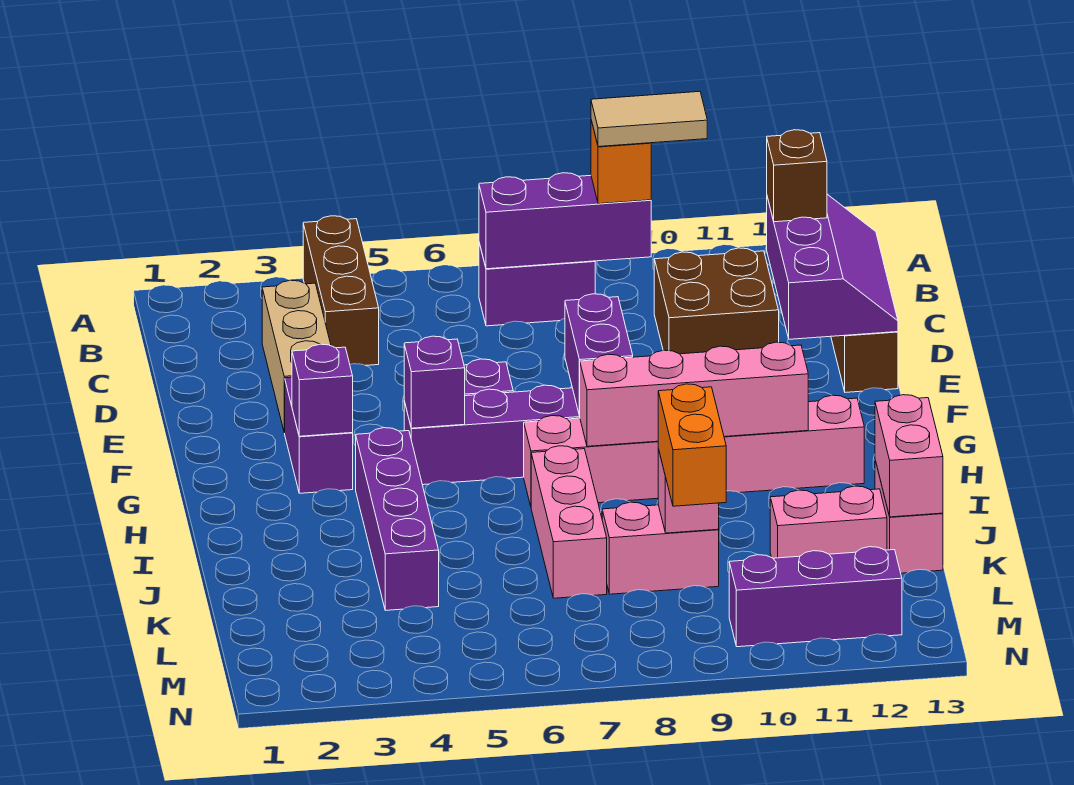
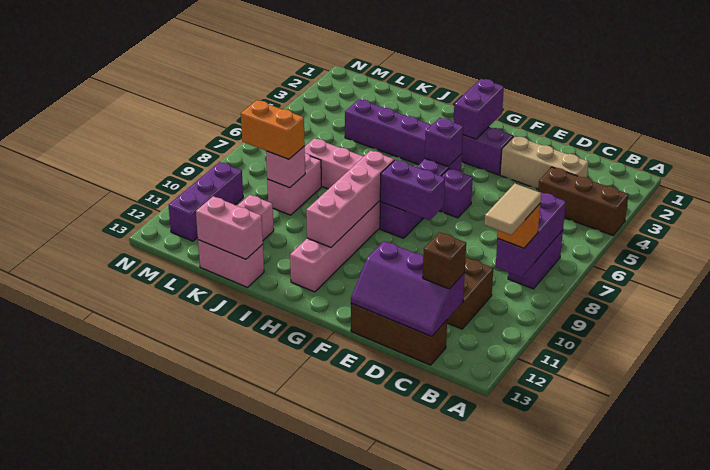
purple 1x1 brick [292,344,353,436] -> purple 1x2 brick [454,79,504,139]

